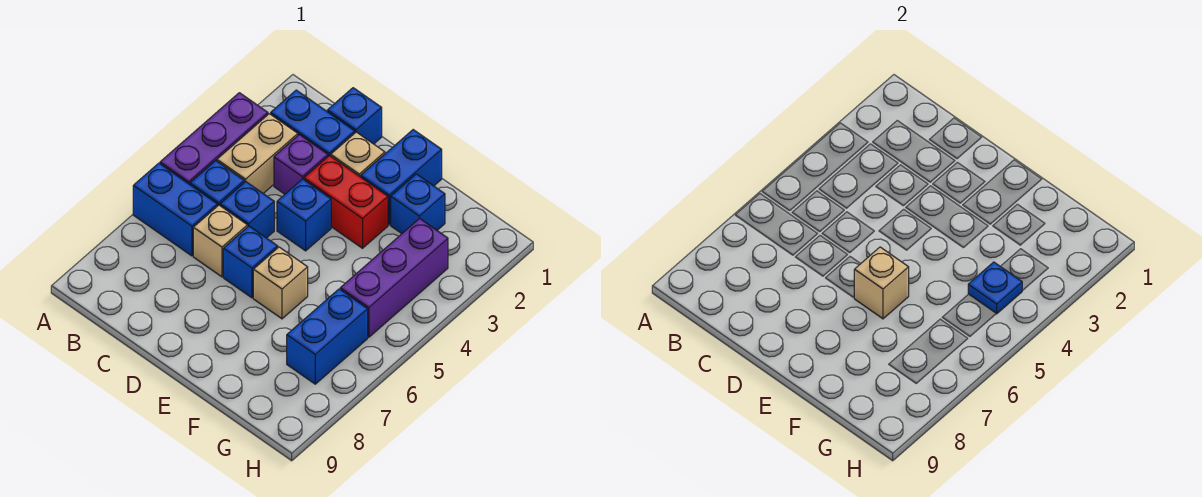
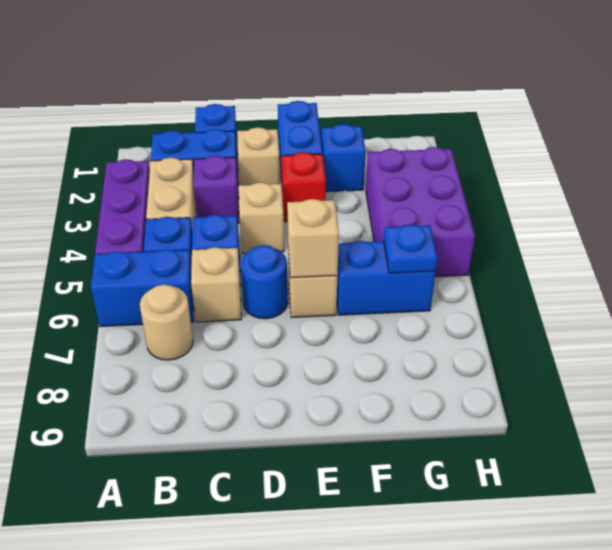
none -> tan 1x1 round brick [140,285,193,360]
red 1x2 brick [304,155,388,248] -> red 1x1 brick [282,152,326,222]
blue 1x1 brick [277,179,331,251] -> tan 1x1 brick [239,182,284,253]
blue 1x1 brick [223,226,278,298] -> blue 1x1 round brick [241,245,288,319]
purple 1x3 brick [340,218,448,337] -> purple 2x3 brick [366,147,475,277]
blue 1x1 plate [968,262,1022,314] -> blue 1x1 plate moved to [384,225,437,273]
blue 1x2 brick [287,289,368,384] -> blue 1x2 brick turned to [337,241,436,315]

